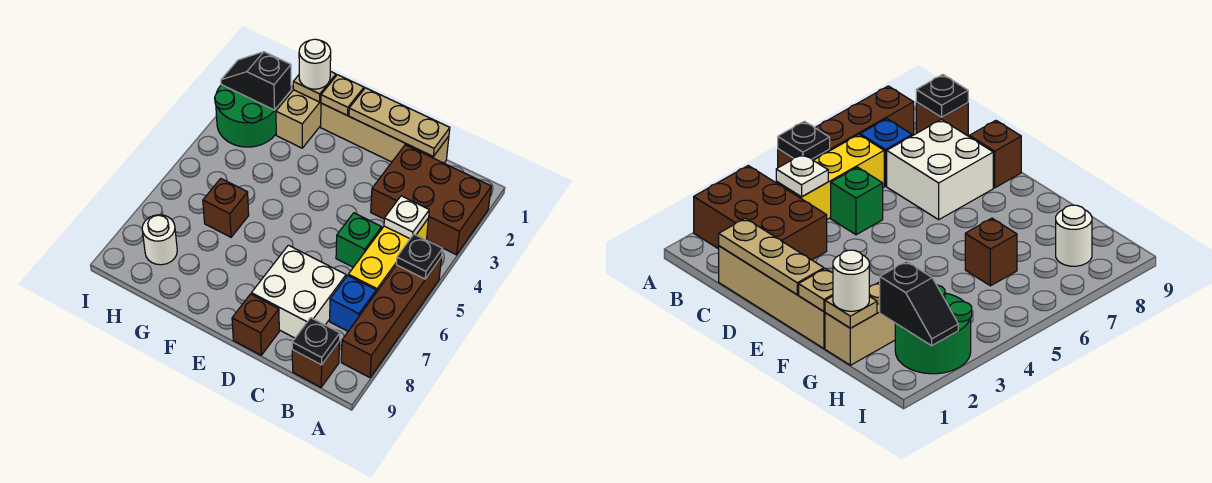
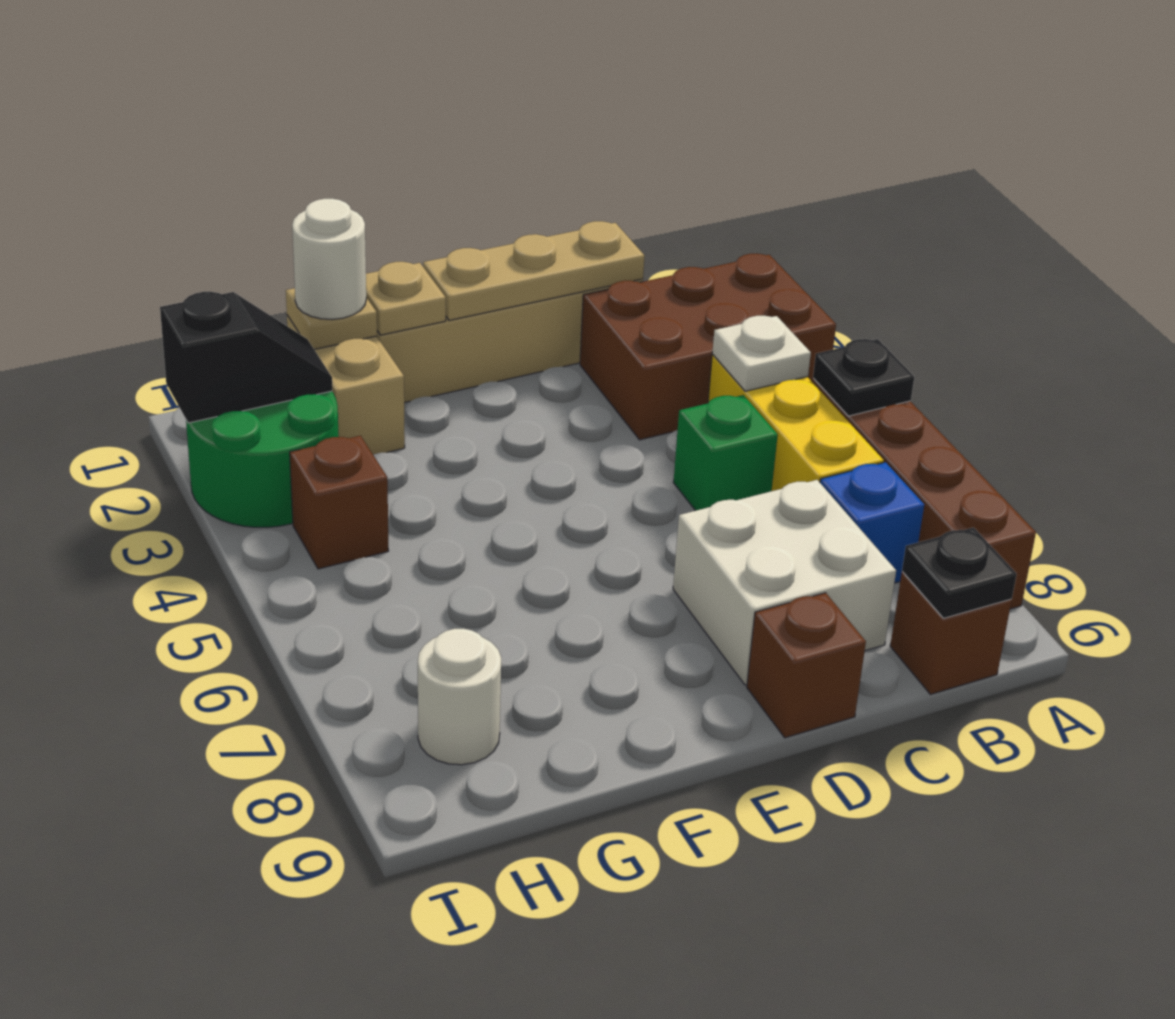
brown 1x1 brick [203,179,249,237] -> brown 1x1 brick moved to [290,436,388,569]
black 1x2 slope [221,52,291,110] -> black 1x2 slope turned to [160,292,332,423]

